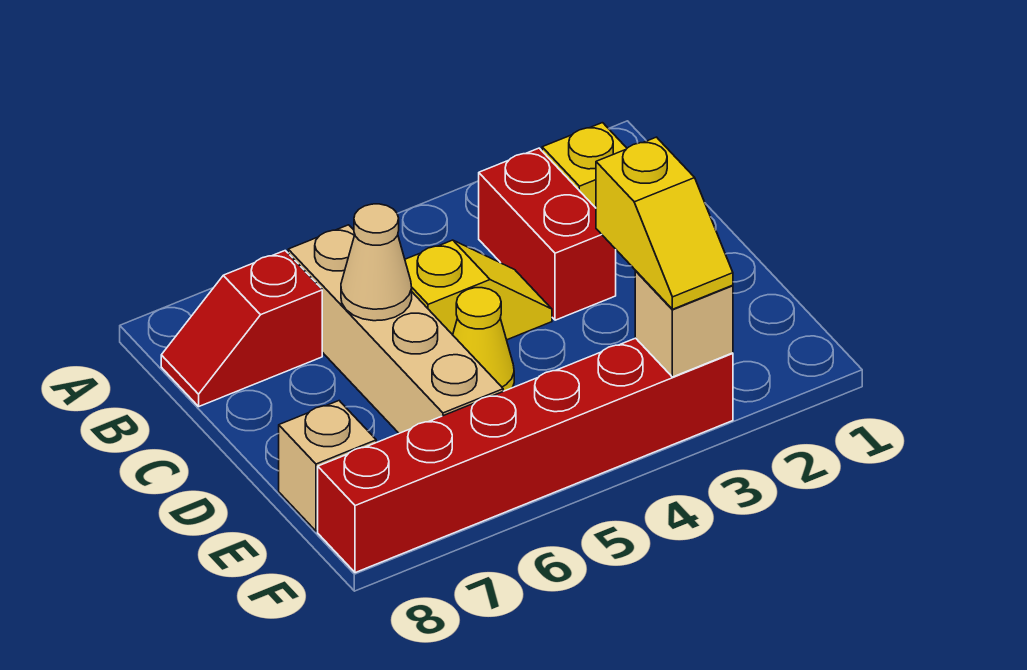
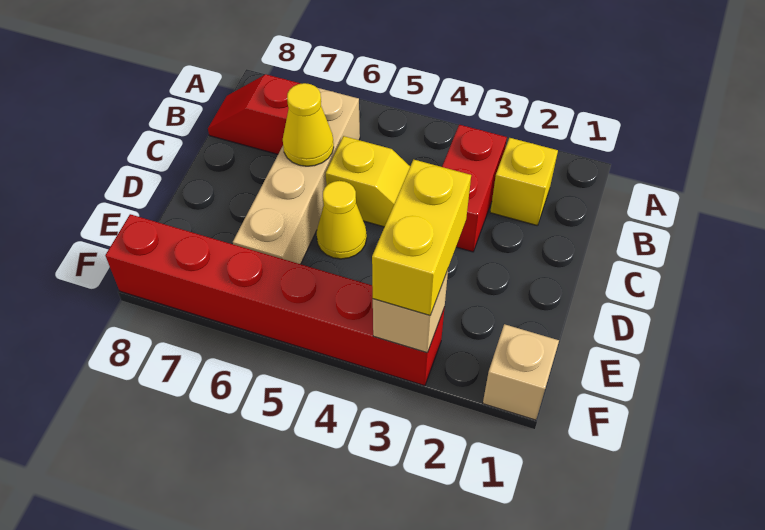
tan 1x1 cone [341,204,412,321] -> yellow 1x1 cone [283,83,334,166]
yellow 1x2 slope [596,137,733,309] -> yellow 1x2 brick [372,159,471,316]
tan 1x1 brick [279,401,376,531] -> tan 1x1 brick moved to [483,324,559,420]

